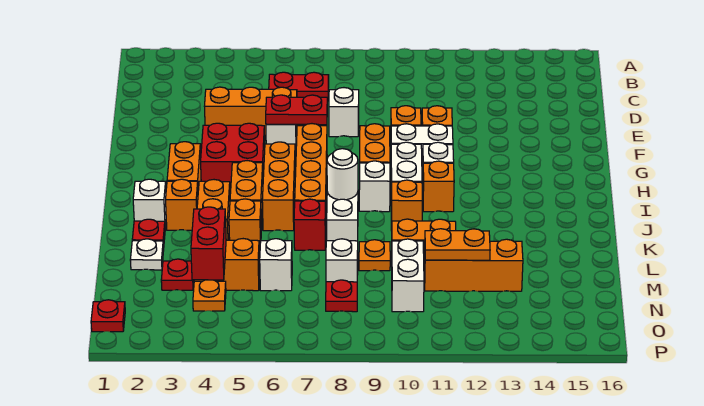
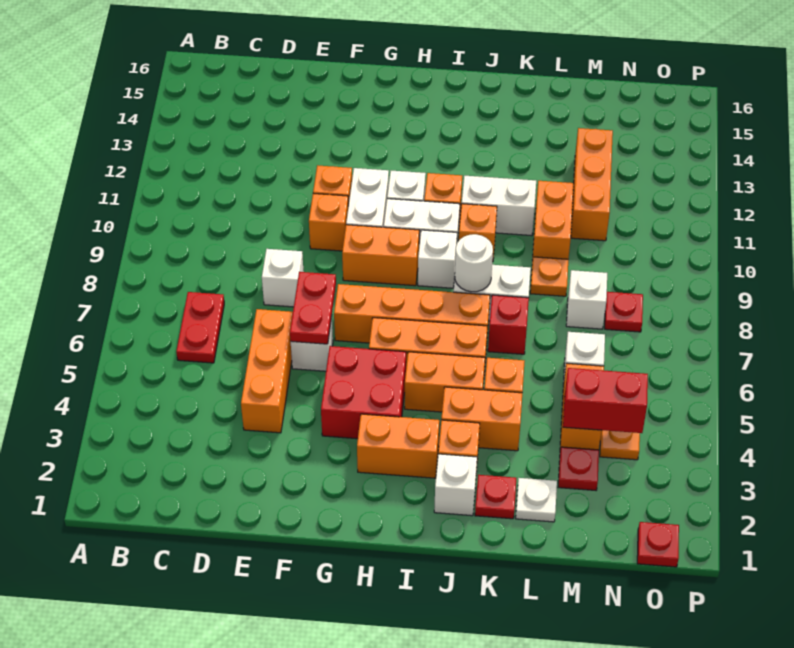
white 1x2 brick [392,239,424,312] -> white 1x2 brick moved to [462,176,536,236]
orange 1x2 plate [425,229,490,260] -> none

